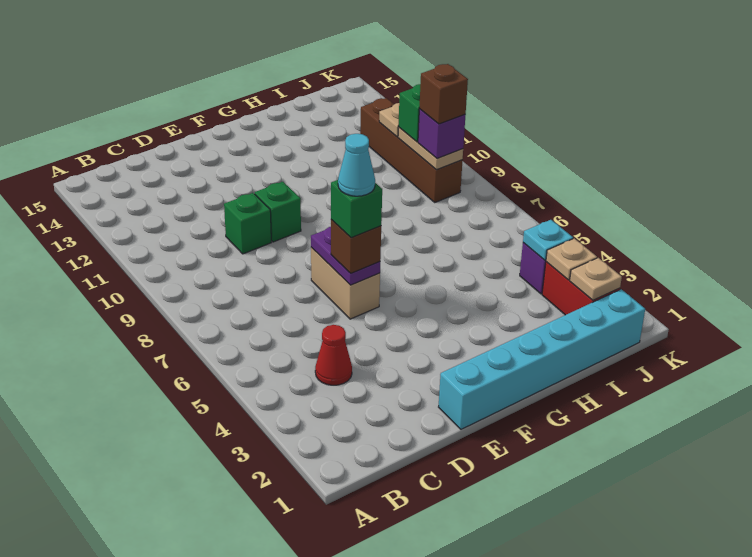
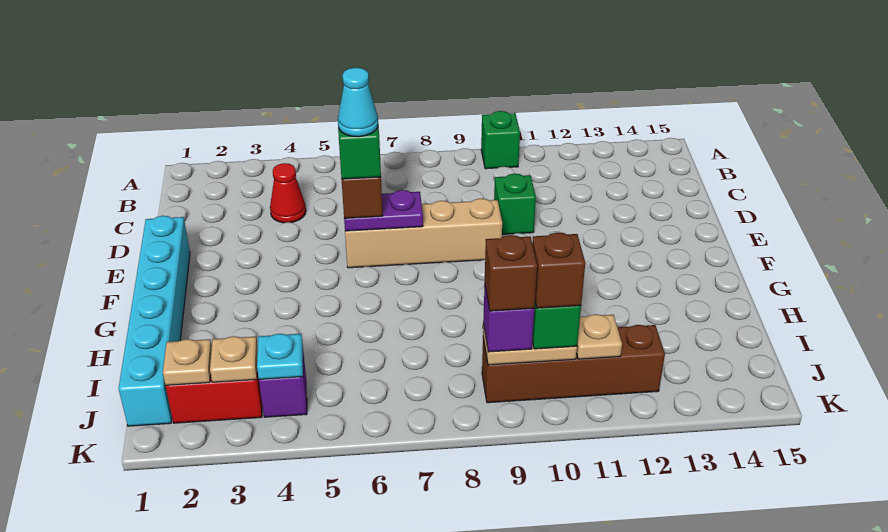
tan 1x2 brick [311,247,380,319] -> tan 1x4 brick [345,199,502,268]
green 1x1 brick [255,182,301,242] -> green 1x1 brick moved to [481,111,520,169]
none -> brown 1x1 brick [532,232,585,308]

